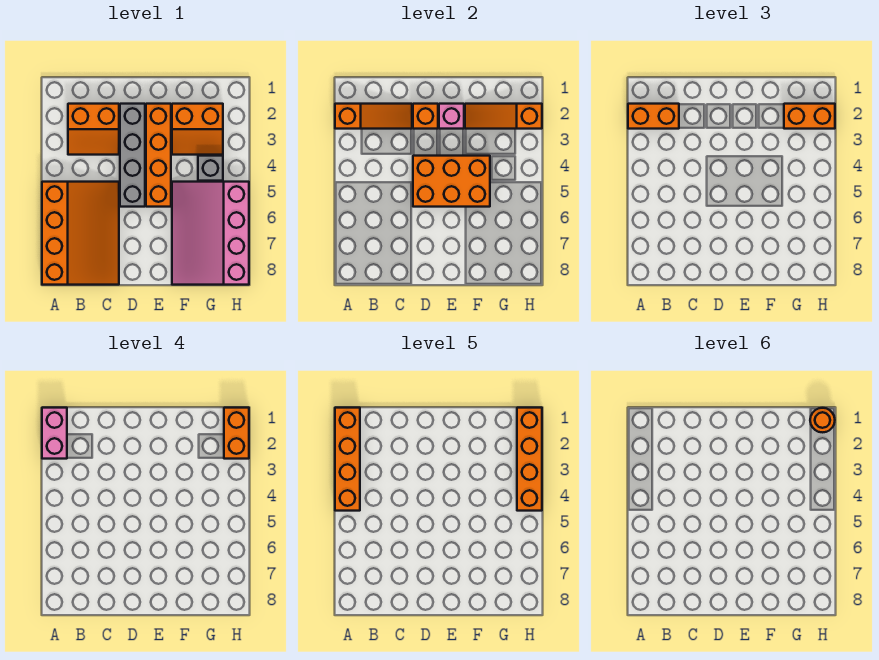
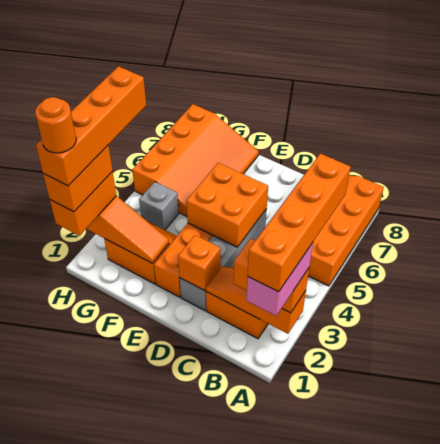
orange 2x3 brick [413,156,490,207] -> orange 2x2 brick [187,163,268,247]
pink 1x1 brick [439,104,464,129] -> none
pink 3x4 slope [172,182,249,285] -> orange 3x4 slope [132,104,259,216]
orange 1x2 brick [784,104,835,129] -> orange 1x2 brick turned to [50,172,116,236]

